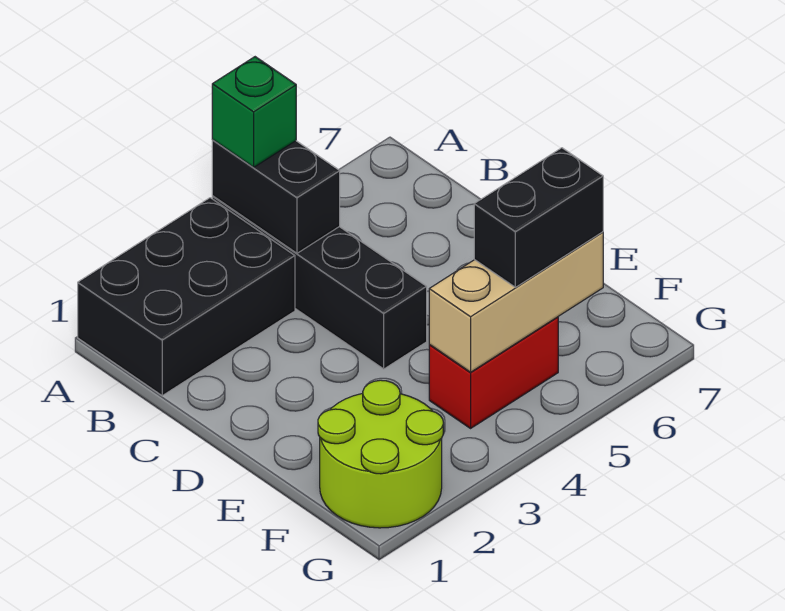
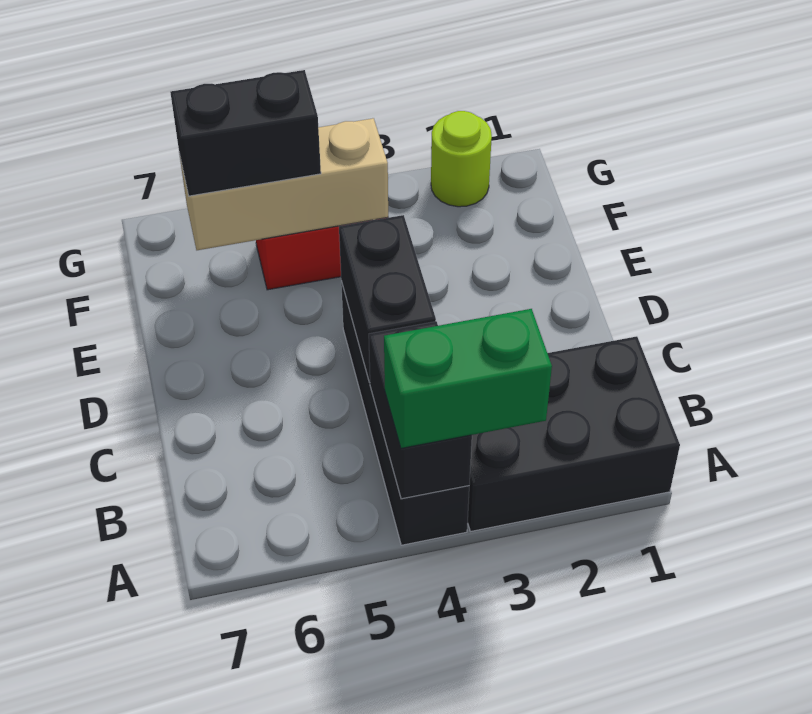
green 1x1 brick [212,57,296,167] -> green 1x2 brick [384,309,552,448]
none -> black 1x2 brick [339,215,436,383]
lime 2x2 round brick [318,380,443,528] -> lime 1x1 round brick [431,111,492,207]

